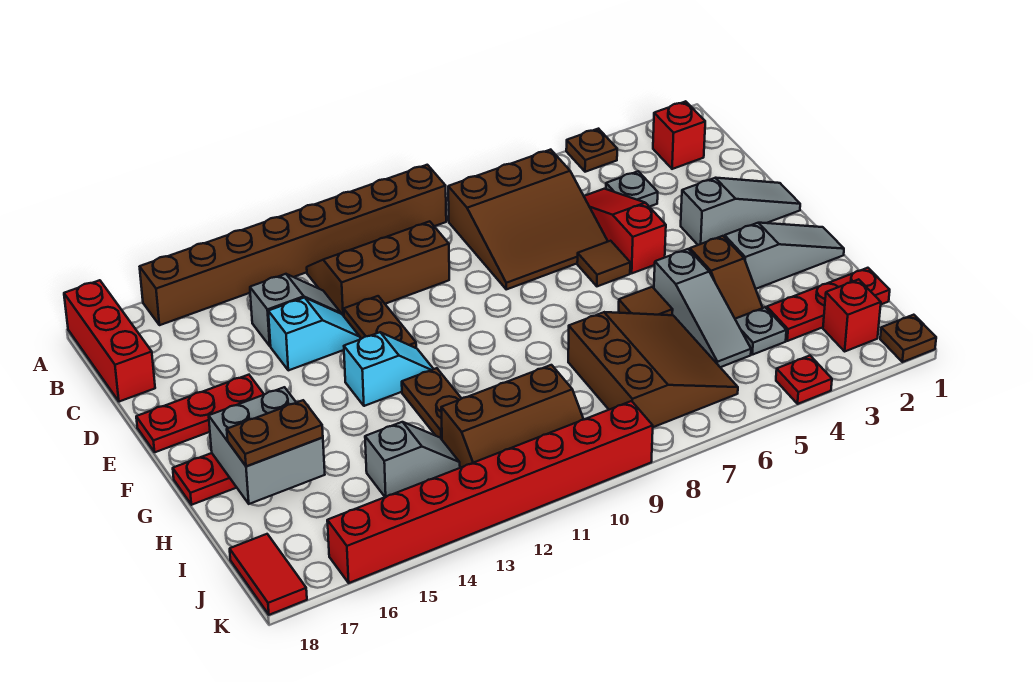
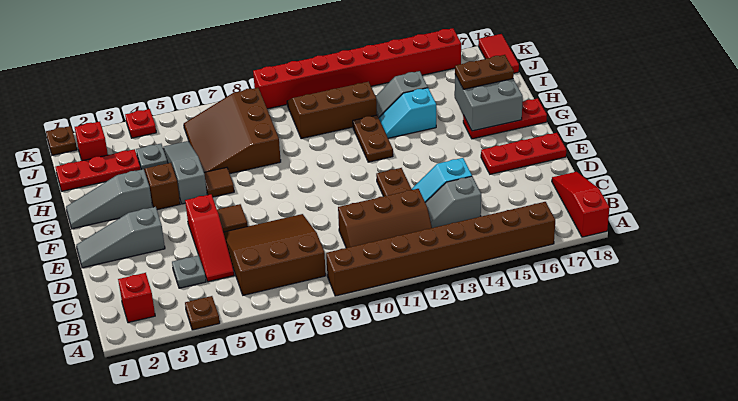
red 1x3 brick [64,280,155,402] -> red 1x3 slope [552,172,609,237]
cyan 1x2 slope [344,332,433,406] -> cyan 1x2 slope moved to [379,88,436,138]

